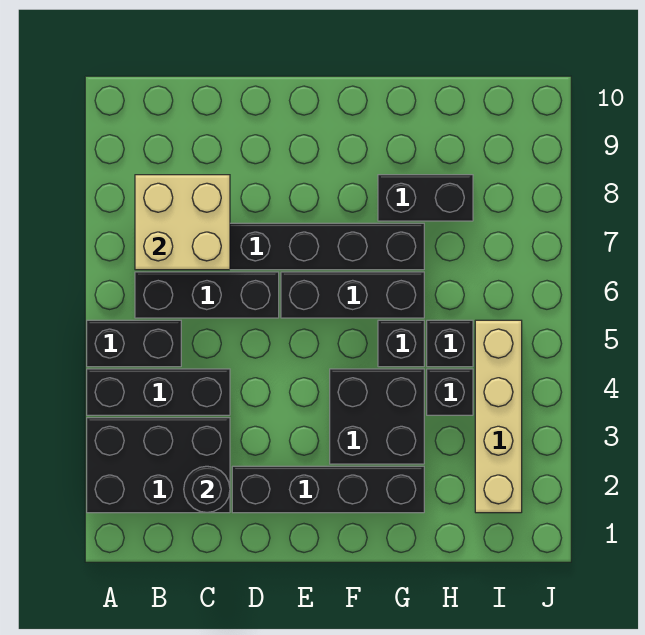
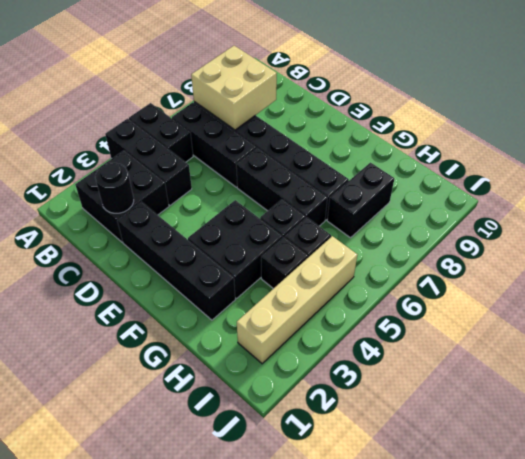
black 2x3 brick [87,418,230,513] -> black 2x2 brick [75,151,169,242]
black 1x2 brick [378,175,473,221] -> black 1x2 brick turned to [327,163,394,238]

